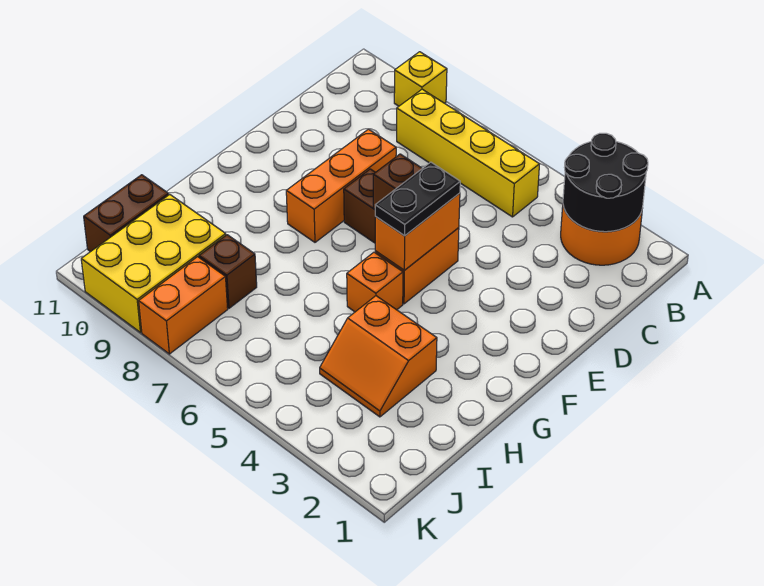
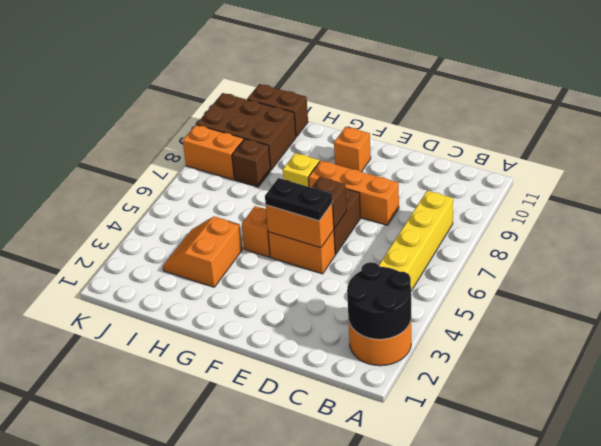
yellow 1x1 brick [394,52,447,106] -> yellow 1x1 brick moved to [283,153,320,187]
none -> orange 1x1 brick [334,127,371,172]
yellow 2x3 brick [81,195,226,333] -> brown 2x3 brick [196,93,296,170]

